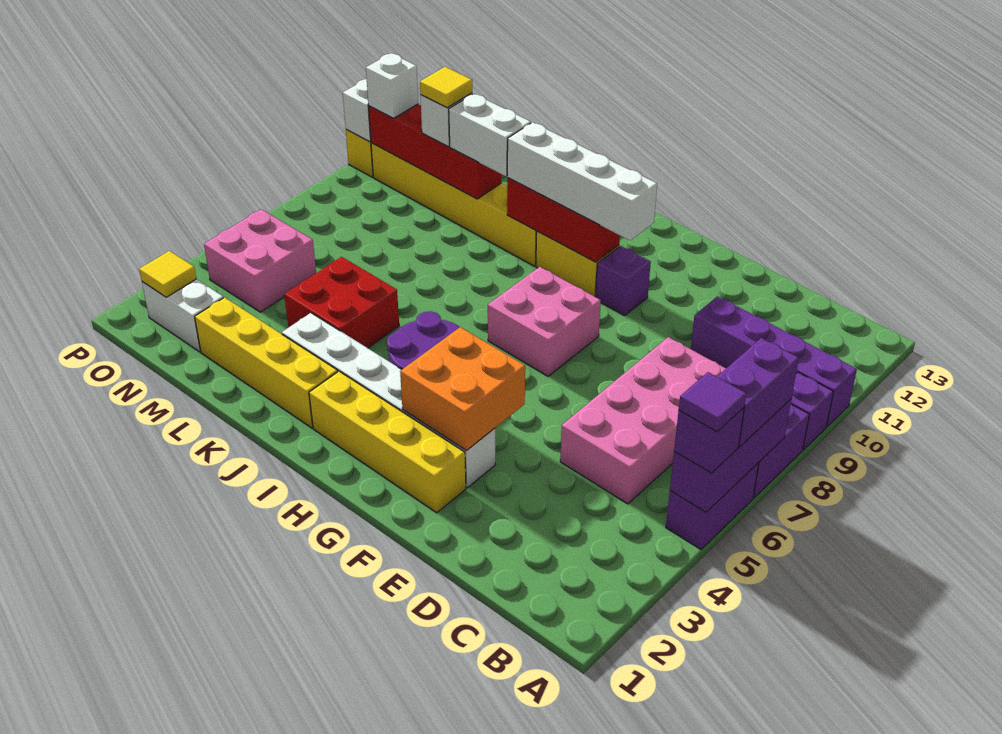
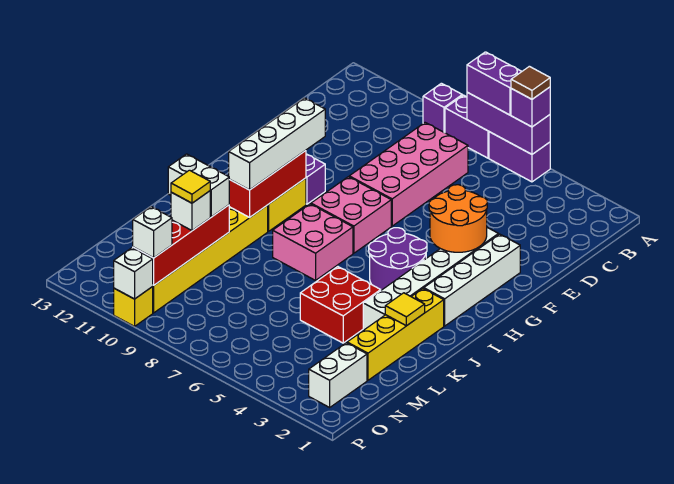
purple 1x1 tile [679,372,746,432] -> brown 1x1 tile [511,66,550,99]
purple 1x4 brick [691,296,857,426] -> none
pink 2x4 brick [560,337,726,504] -> pink 2x4 brick turned to [349,123,468,226]
yellow 1x4 brick [309,371,466,513] -> white 1x4 brick [424,234,520,326]
orange 2x2 brick [400,327,525,450] -> orange 2x2 round brick [429,185,487,252]
white 1x2 brick [449,94,531,176] -> white 1x2 brick turned to [168,154,230,217]
pink 2x2 brick [204,209,316,312] -> pink 2x2 brick moved to [273,204,353,280]
yellow 1x1 tile [139,251,196,297] -> yellow 1x1 tile moved to [385,293,425,326]

